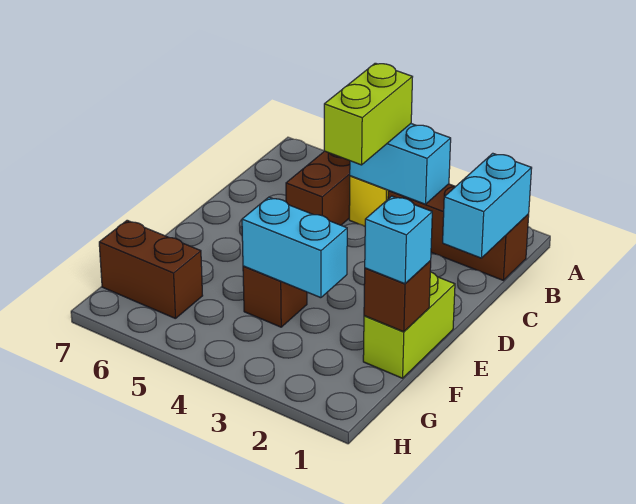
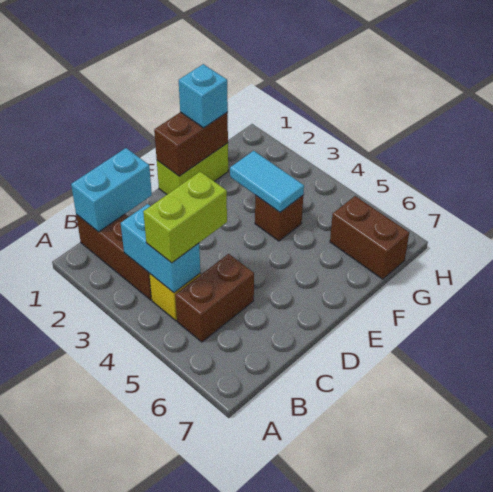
brown 1x1 brick [364,261,431,332] -> brown 1x2 brick [154,112,228,176]
cyan 1x2 brick [242,197,347,298] -> cyan 1x2 tile [230,151,304,212]

